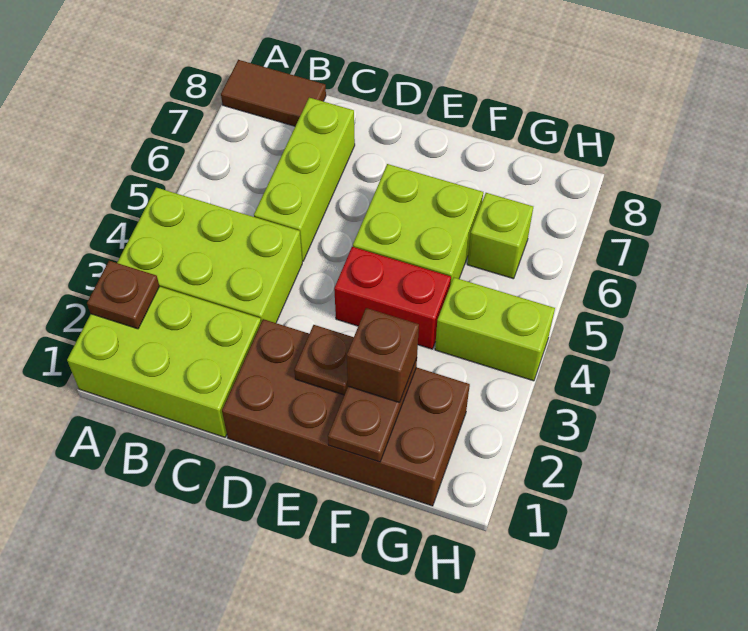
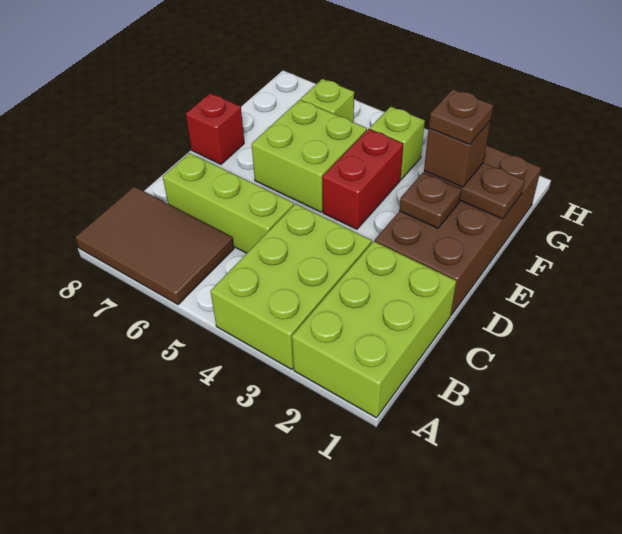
brown 1x1 plate [87,261,159,329] -> brown 1x1 plate moved to [429,89,494,145]
brown 1x2 tile [221,60,326,126] -> brown 2x3 tile [76,187,234,305]
none -> red 1x1 brick [186,93,244,164]
lime 1x2 brick [435,278,555,381] -> lime 1x1 brick [370,107,425,179]

